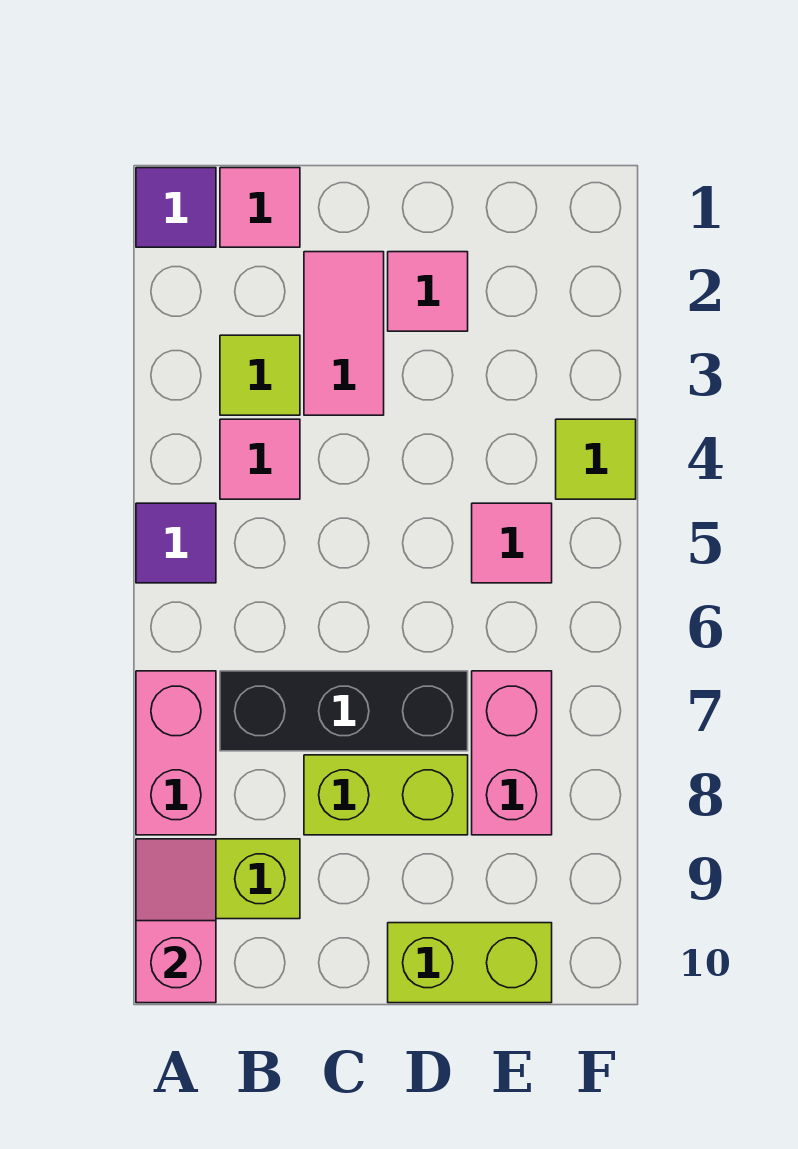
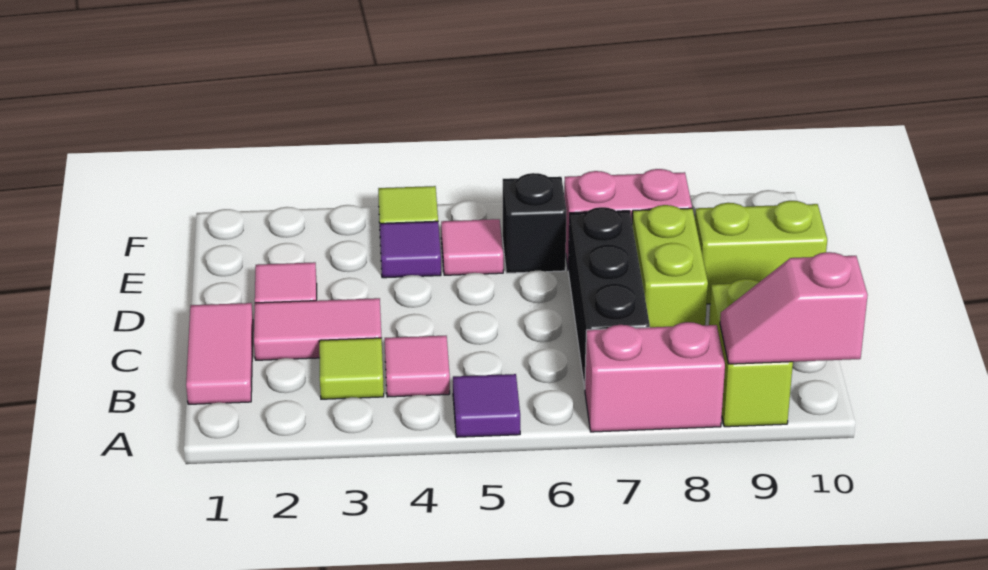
purple 1x1 tile [136,168,216,247] -> purple 1x1 tile moved to [380,221,441,278]
pink 1x1 tile [220,168,300,247] -> pink 1x2 tile [186,303,253,404]
lime 1x2 brick [388,923,552,1003] -> lime 1x2 brick turned to [695,201,827,304]
none -> black 1x1 brick [503,173,566,273]

